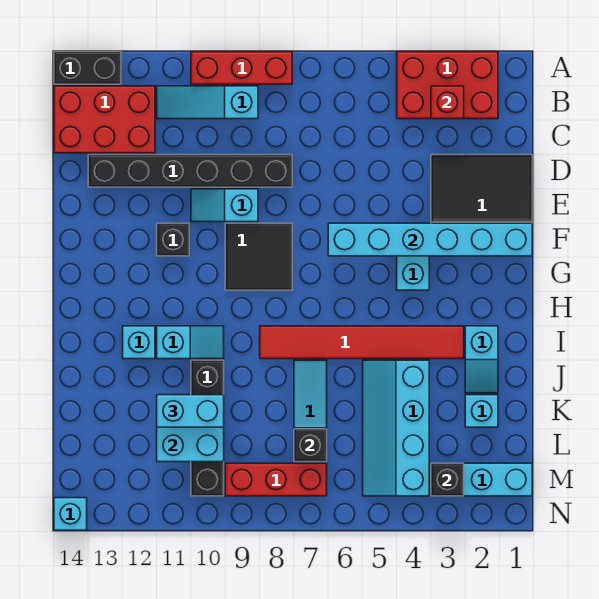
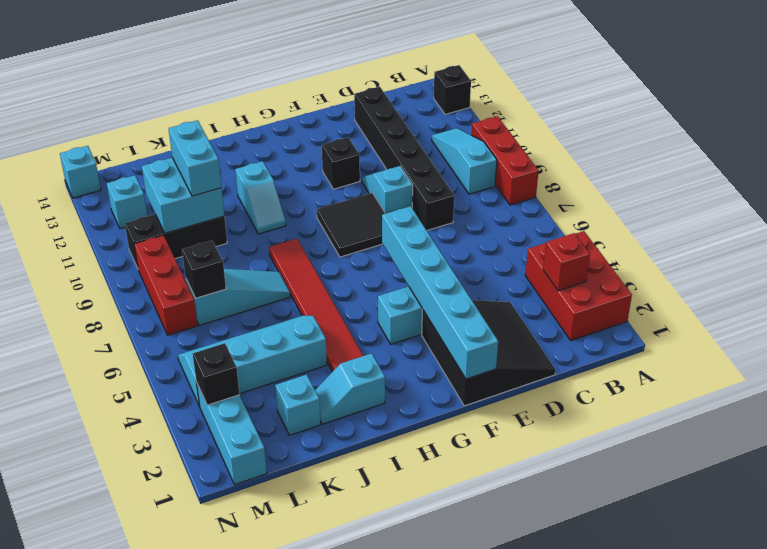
black 1x2 brick [54,52,121,84] -> black 1x1 brick [434,65,471,114]
red 2x3 brick [54,86,155,153] -> none
cyan 1x1 brick [123,326,155,359] -> cyan 1x1 brick moved to [107,175,147,229]
black 1x4 brick [191,360,224,496] -> black 1x3 brick [125,214,227,268]

